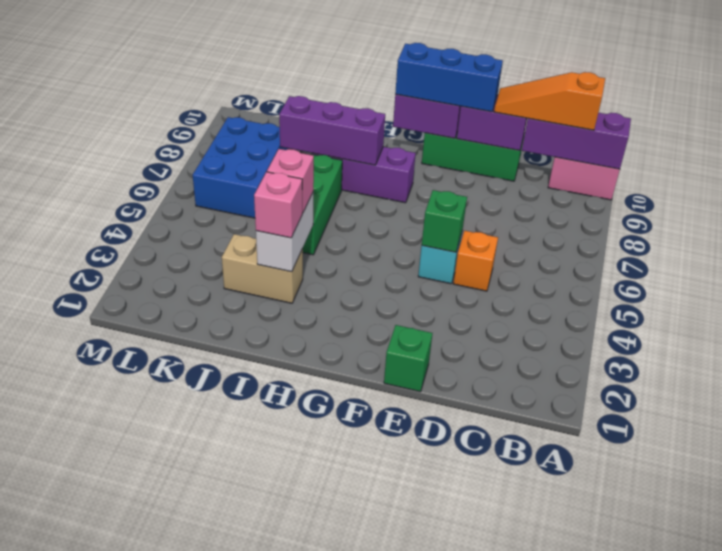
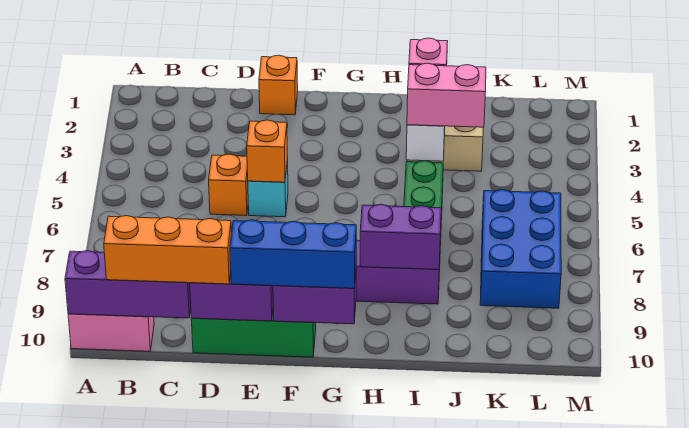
orange 1x3 slope [494,72,605,130] -> orange 1x3 brick [104,216,232,284]
green 1x1 brick [384,325,432,392] -> orange 1x1 brick [259,55,298,115]
green 1x1 brick [422,190,467,252] -> orange 1x1 brick [247,120,288,182]
purple 1x3 brick [279,96,385,165] -> purple 1x2 brick [360,204,441,269]
pink 1x1 brick [267,149,314,213] -> pink 1x2 brick [407,63,486,127]

